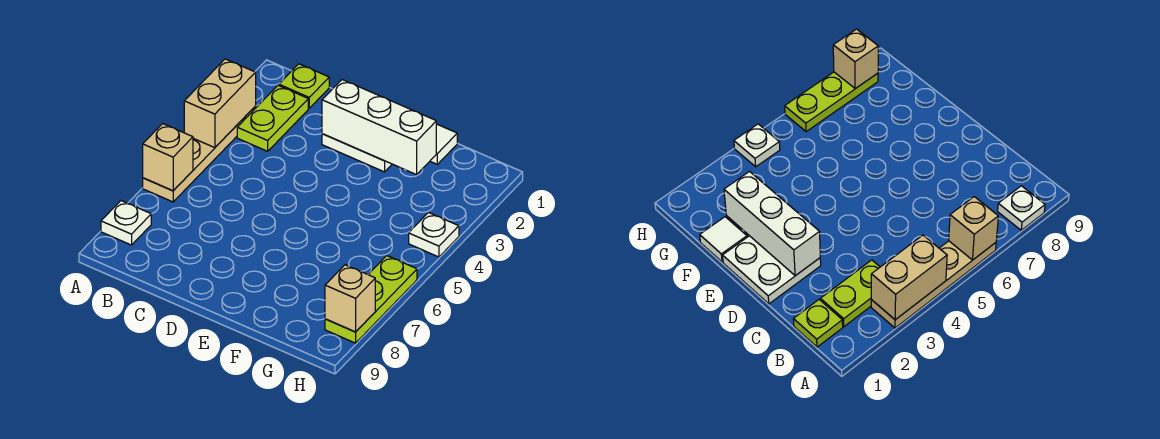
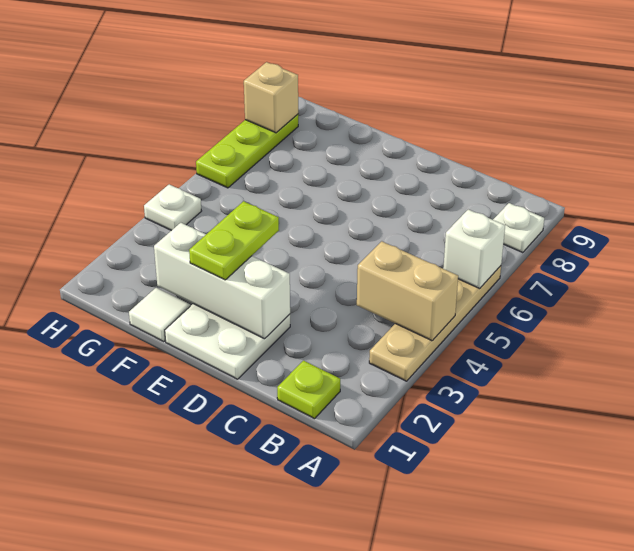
tan 1x2 brick [184,59,256,148] -> tan 1x2 brick turned to [357,241,458,341]
tan 1x1 brick [143,124,193,191] -> white 1x1 brick [443,209,505,288]
lime 1x2 plate [237,85,308,151] -> lime 1x2 plate moved to [189,201,279,280]

